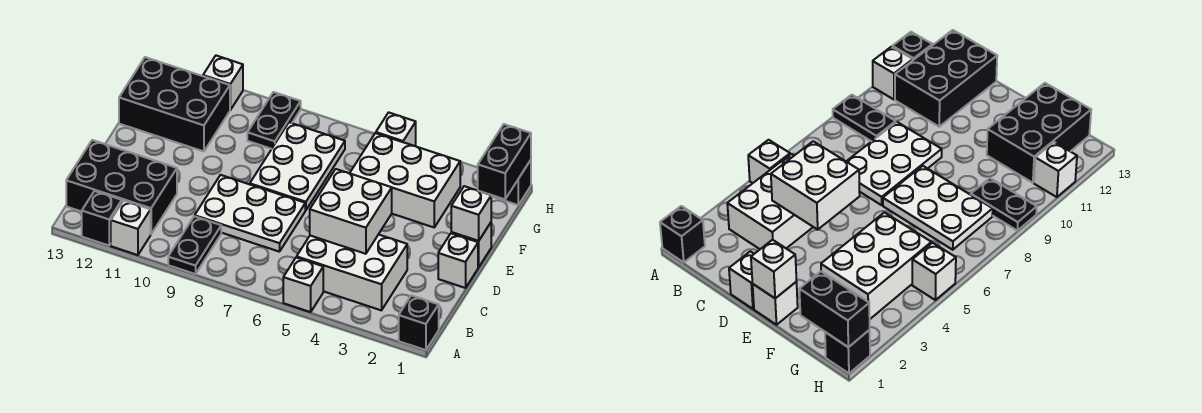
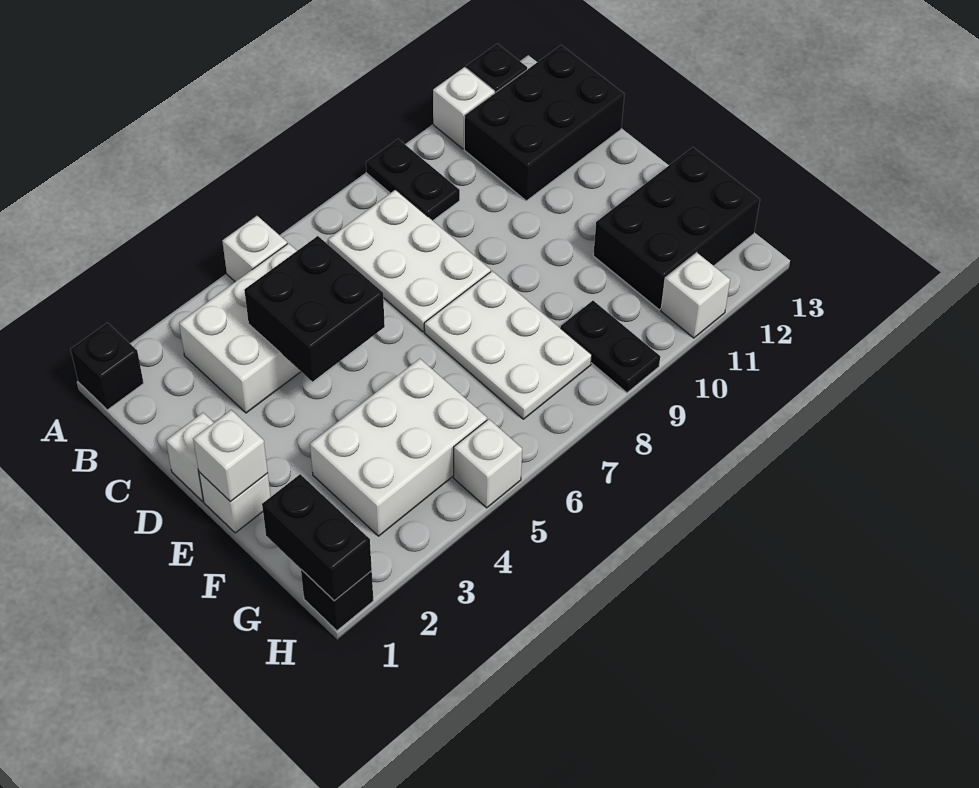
white 2x2 brick [310,169,392,254] -> black 2x2 brick [244,236,385,382]
white 2x3 plate [195,175,305,252] -> white 2x3 plate turned to [328,190,491,332]

